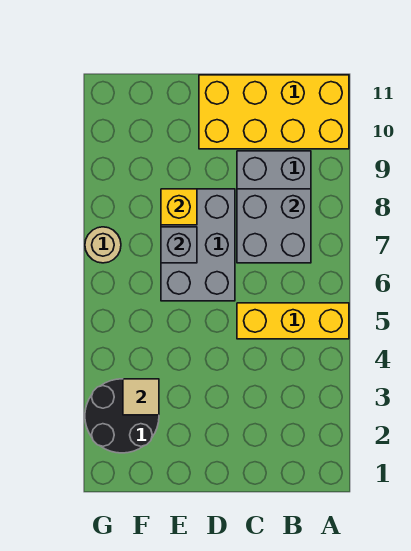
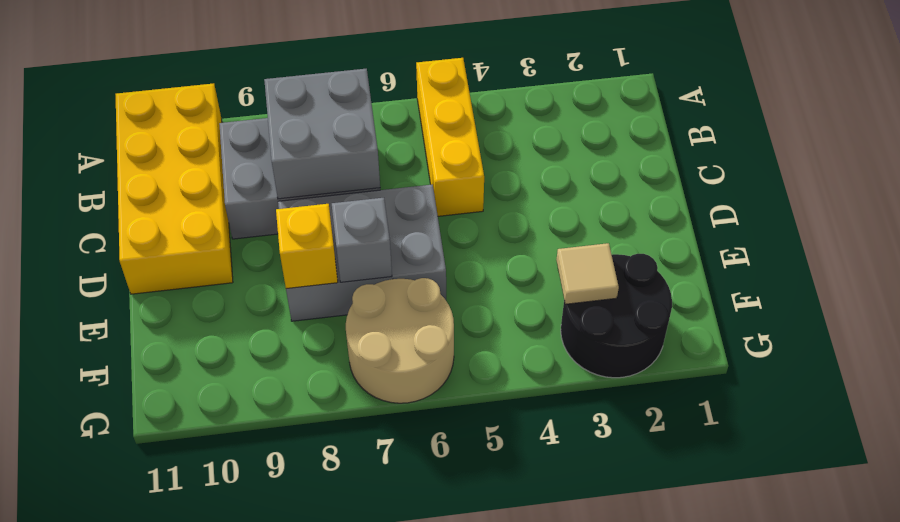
tan 1x1 round brick [85,227,121,263] -> tan 2x2 round brick [346,278,454,403]

